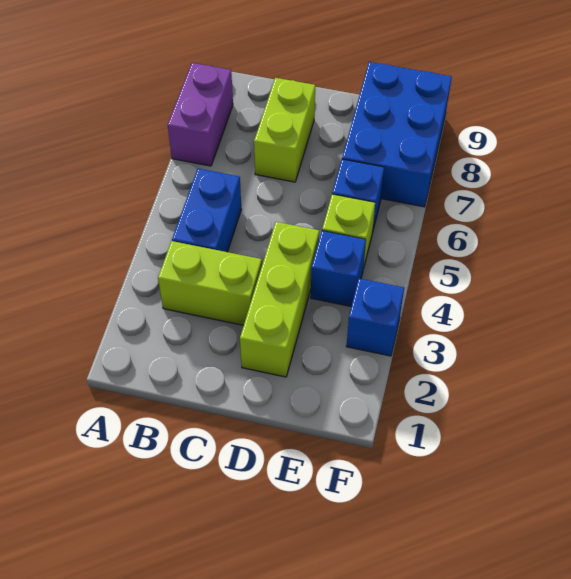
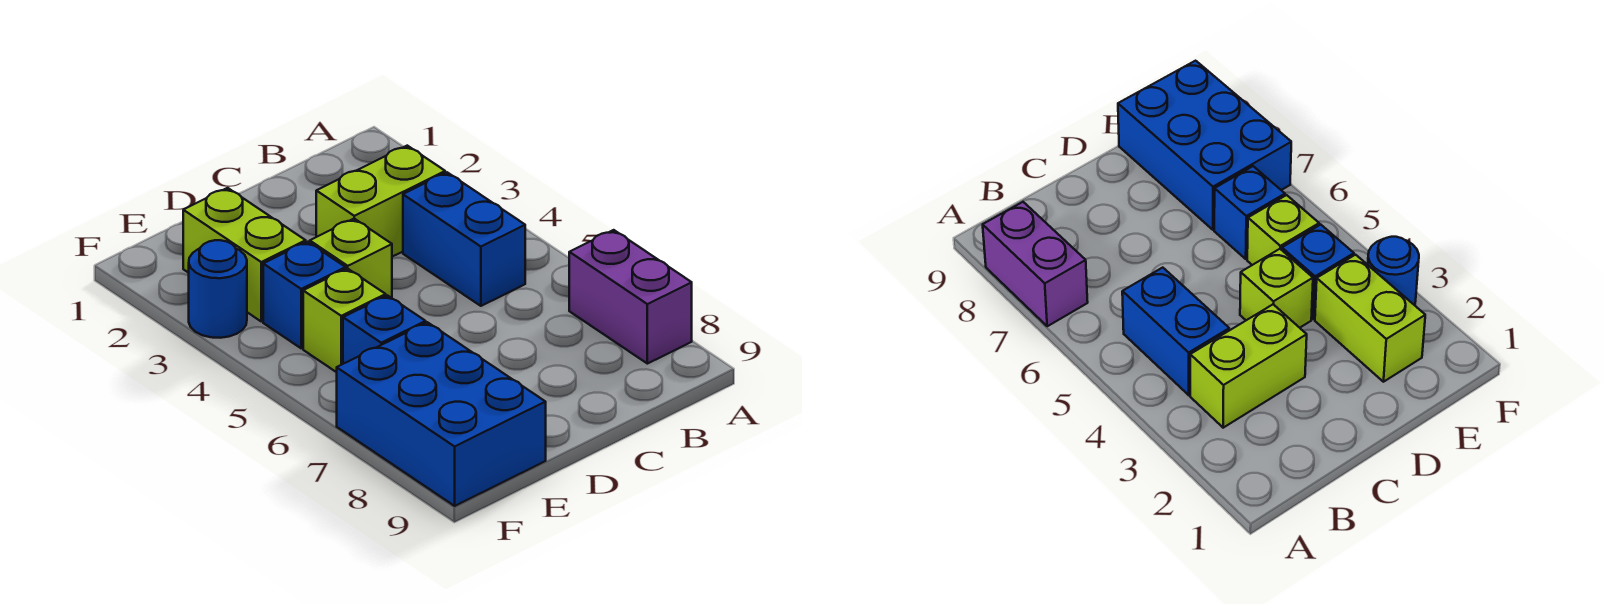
lime 1x2 brick [254,78,315,182] -> lime 1x2 brick moved to [183,188,306,321]
lime 1x3 brick [240,222,319,377] -> lime 1x1 brick [310,219,392,298]
blue 1x1 brick [346,279,404,356] -> blue 1x1 round brick [189,240,247,338]

